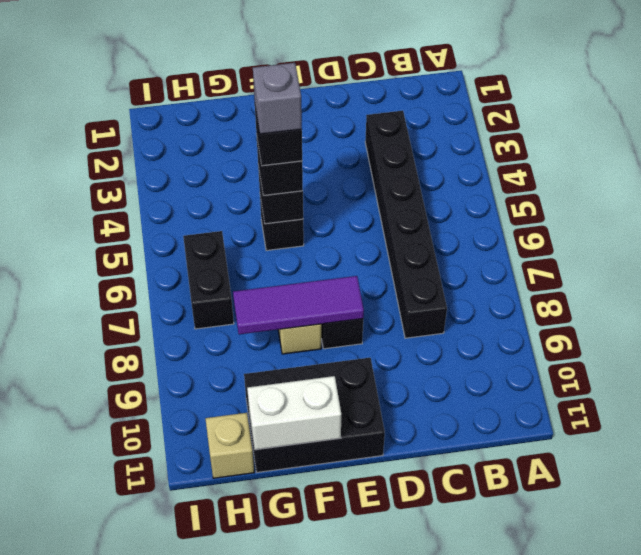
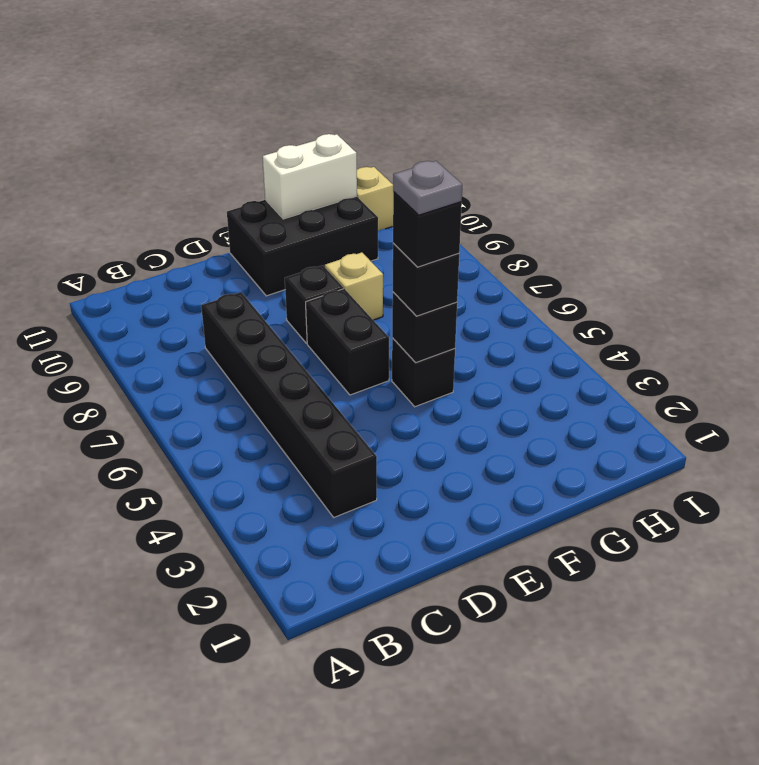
purple 1x3 tile [233,276,364,334] -> none
grey 1x1 brick [253,63,302,134] -> grey 1x1 plate [393,161,462,215]
black 1x2 brick [183,231,234,329] -> black 1x2 brick moved to [306,289,389,395]

